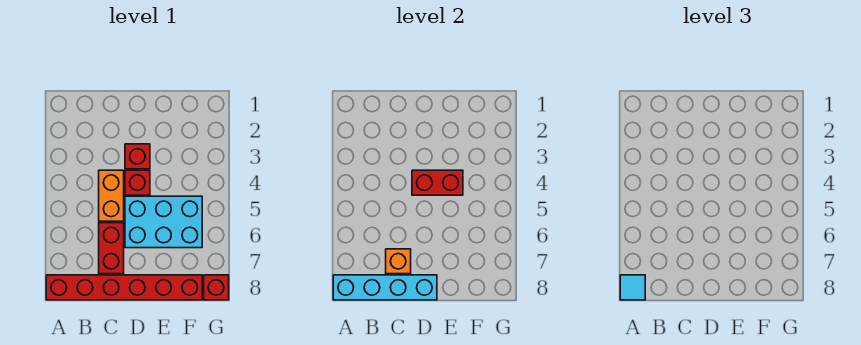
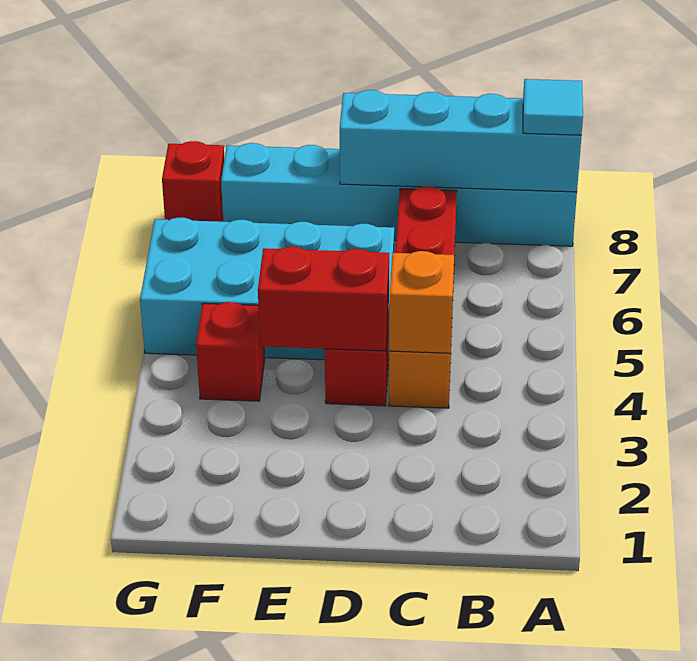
red 1x6 brick [46,275,202,300] -> cyan 1x6 brick [221,143,577,246]
orange 1x1 brick [386,249,411,274] -> orange 1x1 brick moved to [389,251,454,353]
red 1x1 brick [125,144,150,169] -> red 1x1 brick moved to [196,302,265,401]
cyan 2x3 brick [125,196,202,248] -> cyan 2x4 brick [140,218,394,361]

